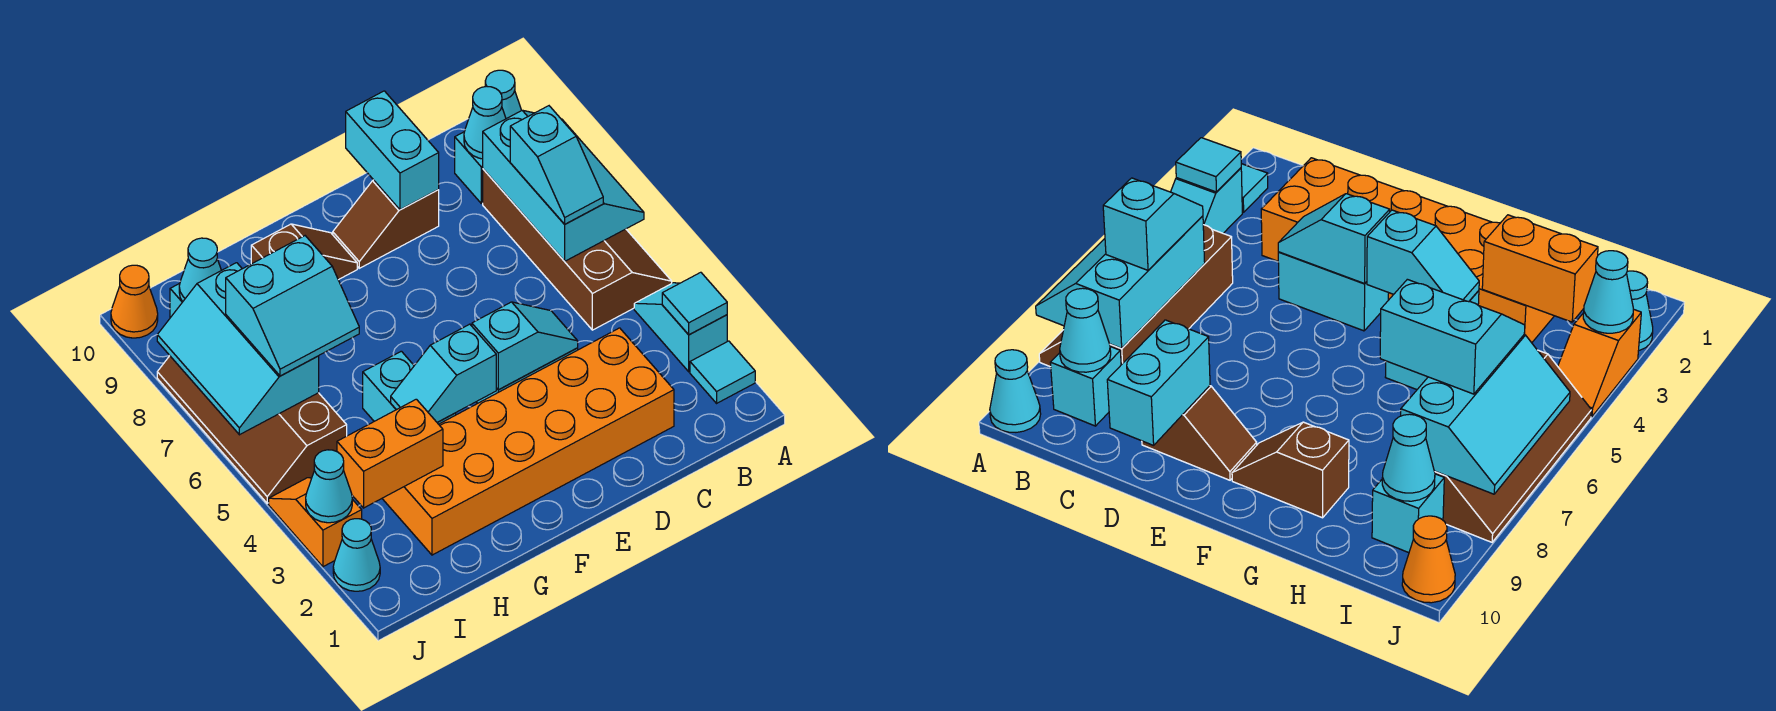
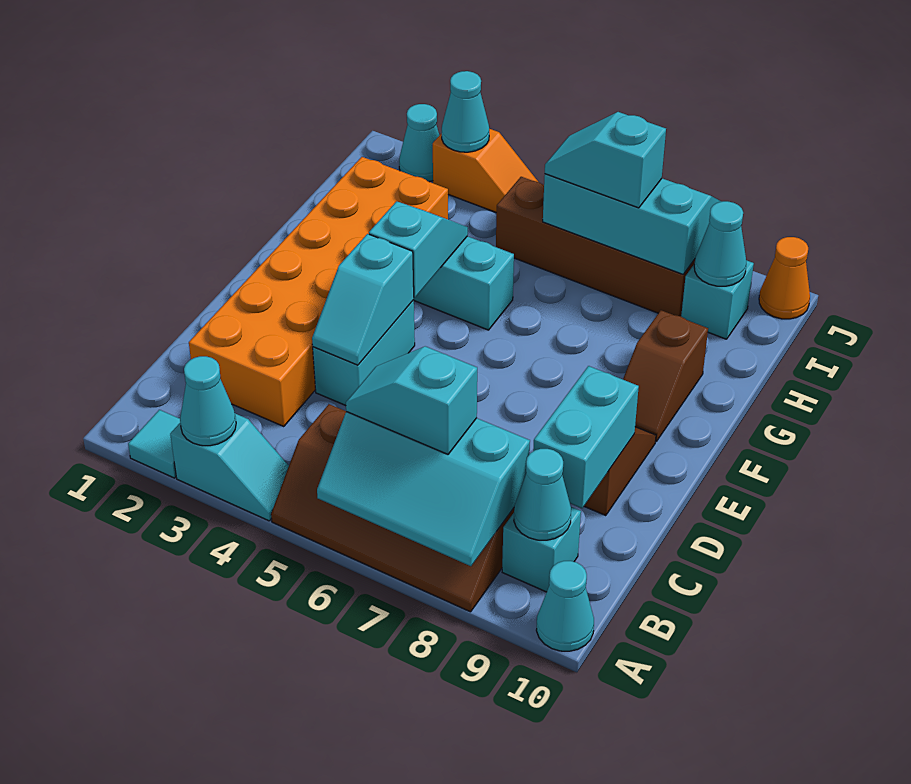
cyan 1x1 tile [662,272,727,335] -> cyan 1x1 cone [180,356,236,446]
cyan 1x2 brick [346,91,439,210] -> cyan 1x2 brick turned to [533,366,639,508]
orange 1x2 brick [337,399,443,508] -> none
cyan 2x2 slope [226,236,359,376] -> cyan 1x2 slope [545,112,666,208]

